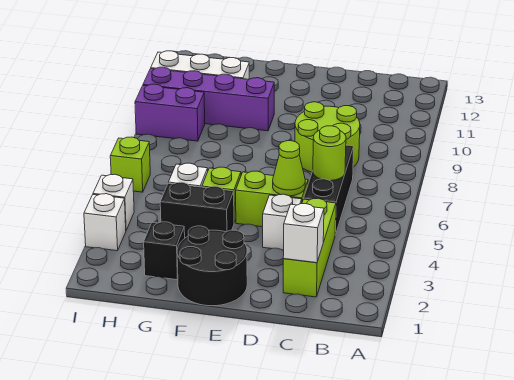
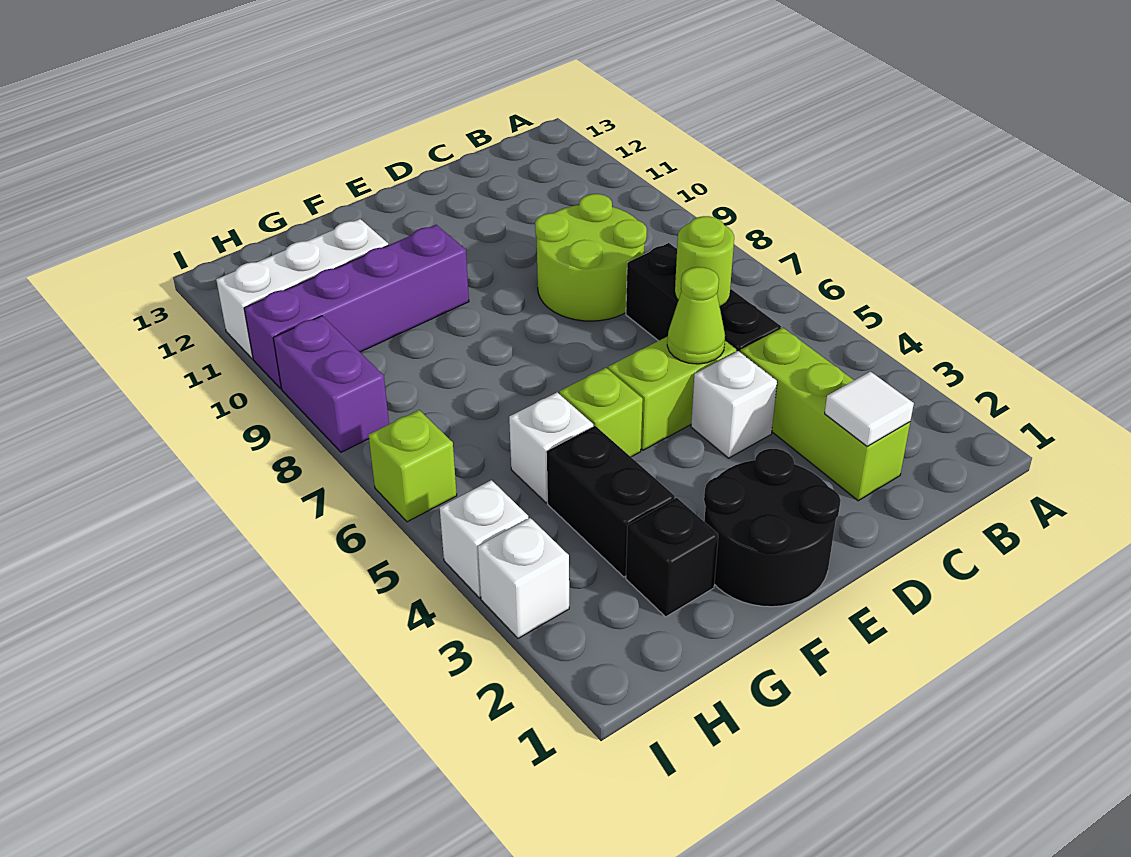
white 1x1 brick [283,204,324,263] -> white 1x1 tile [825,372,914,447]
black 1x2 brick [160,182,234,238] -> black 1x2 brick turned to [547,426,675,577]
purple 1x2 brick [135,84,205,141] -> purple 1x2 brick turned to [273,316,389,452]

